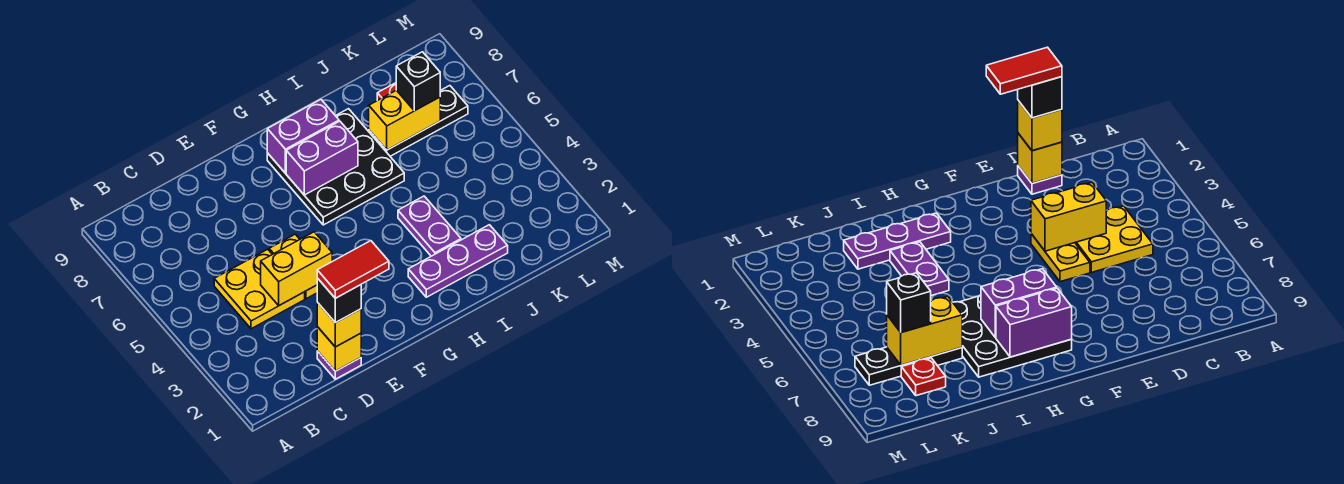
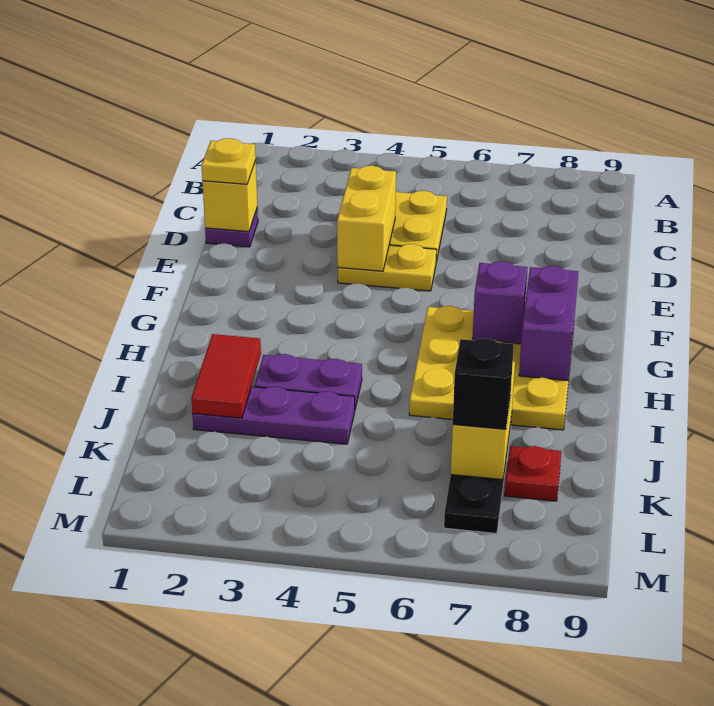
yellow 1x1 brick [317,302,361,347] -> yellow 1x1 plate [201,138,256,184]
black 1x1 brick [317,278,361,323] -> none
red 1x2 tile [317,241,389,298] -> red 1x2 tile moved to [191,334,261,418]
black 3x3 plate [267,109,404,225] -> yellow 3x3 plate [409,306,574,430]
purple 1x2 brick [286,121,358,195] -> purple 1x1 brick [473,261,528,344]
purple 1x3 plate [408,225,508,297] -> purple 1x3 plate turned to [192,387,355,444]

